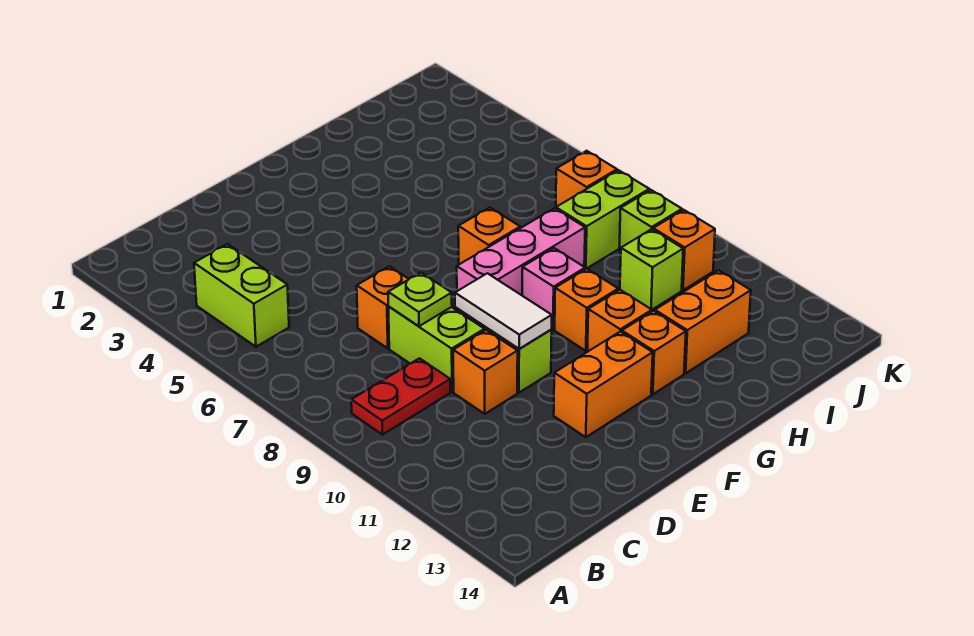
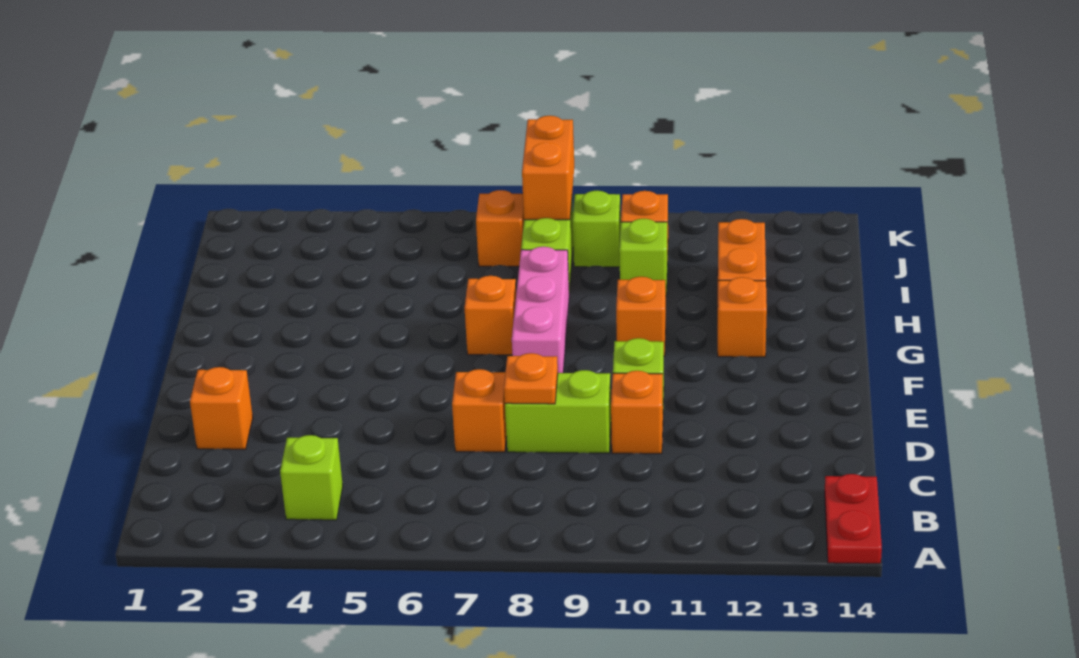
lime 1x2 brick [194,244,289,347] -> lime 1x1 brick [280,435,343,520]
red 1x2 plate [351,358,450,435] -> red 1x2 plate moved to [825,474,882,564]
lime 1x1 plate [388,273,452,326] -> orange 1x1 plate [504,353,558,404]
white 1x2 tile [455,273,552,349] -> none
orange 1x2 brick [554,332,653,437] -> orange 1x2 brick moved to [522,116,574,220]
pink 1x1 brick [522,248,585,330] -> none
orange 1x1 brick [587,290,652,352] -> orange 1x1 brick moved to [190,367,253,449]

